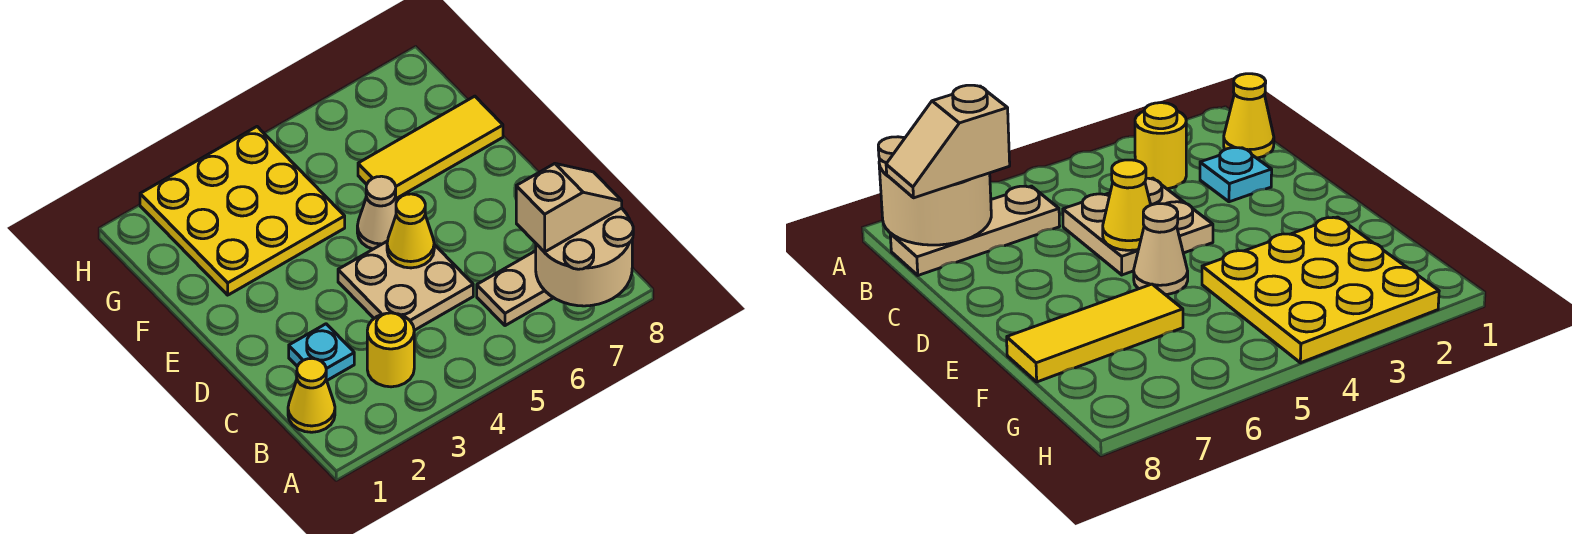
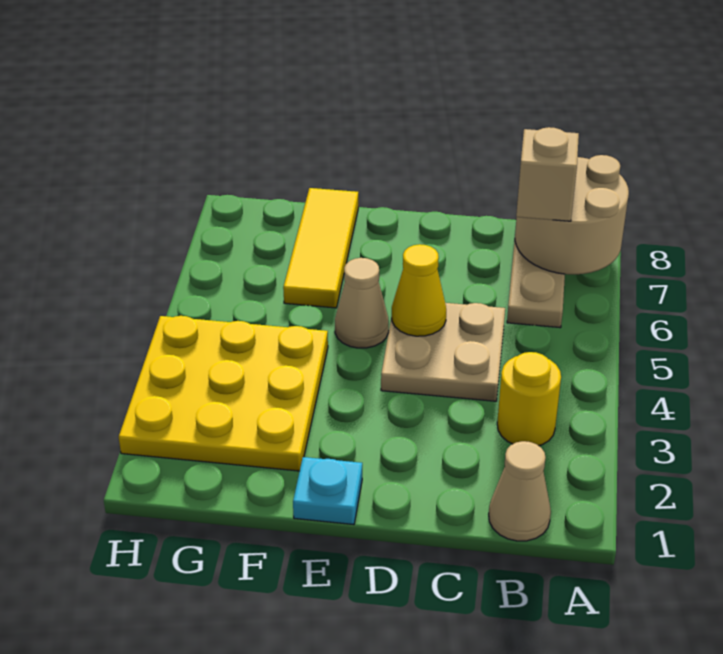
yellow 1x1 cone [288,358,335,432] -> tan 1x1 cone [489,441,551,541]
cyan 1x1 plate [289,324,354,380] -> cyan 1x1 plate moved to [293,457,362,525]

